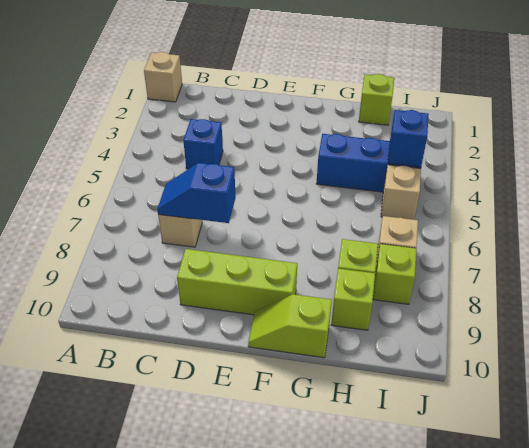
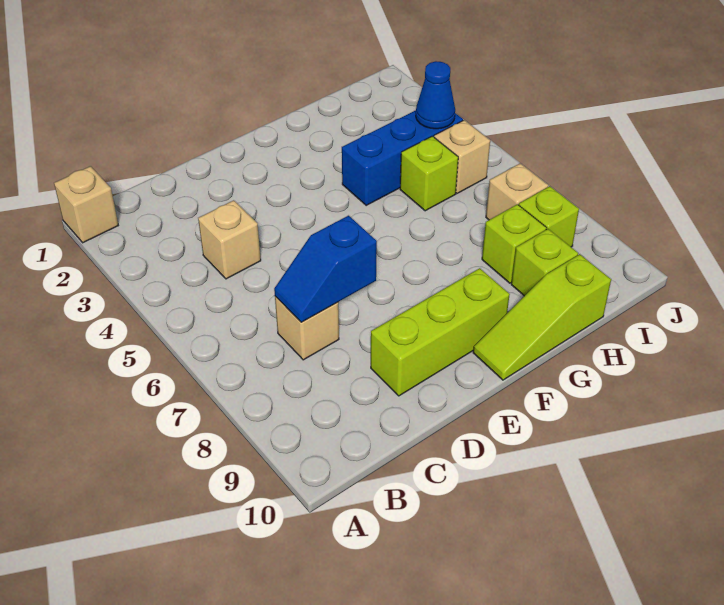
blue 1x1 brick [183,119,223,169] -> tan 1x1 brick [198,200,261,279]
lime 1x2 slope [248,294,332,358] -> lime 1x3 slope [473,254,611,380]
lime 1x1 brick [359,74,394,125] -> lime 1x1 brick moved to [400,136,458,211]
blue 1x1 brick [388,110,429,167] -> blue 1x1 cone [416,61,455,129]

